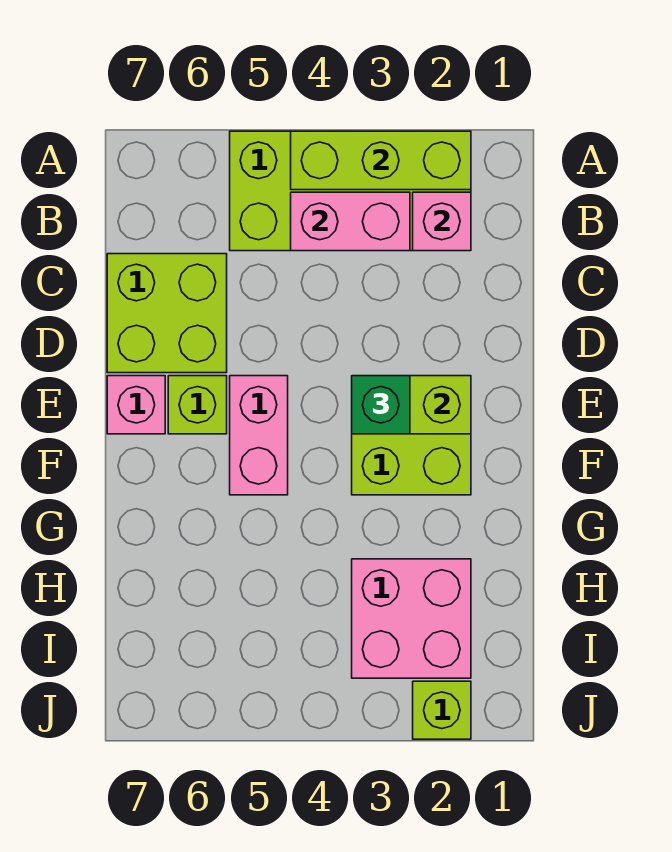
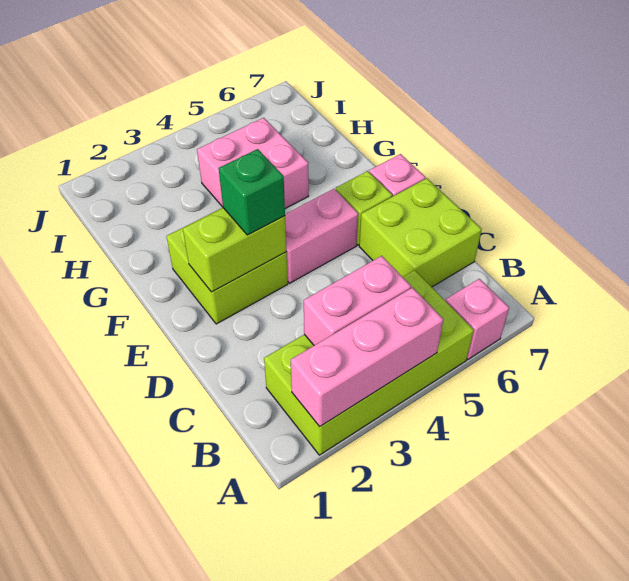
lime 1x3 brick [291,131,471,190] -> pink 1x3 brick [291,288,443,427]
pink 1x1 brick [413,192,471,251] -> pink 1x1 brick moved to [446,279,509,359]
pink 1x2 brick [230,376,288,495] -> pink 1x2 brick turned to [285,189,358,283]
pink 2x2 brick [352,559,471,678] -> pink 2x2 brick moved to [197,118,309,209]
lime 1x1 brick [413,681,471,739] -> none

